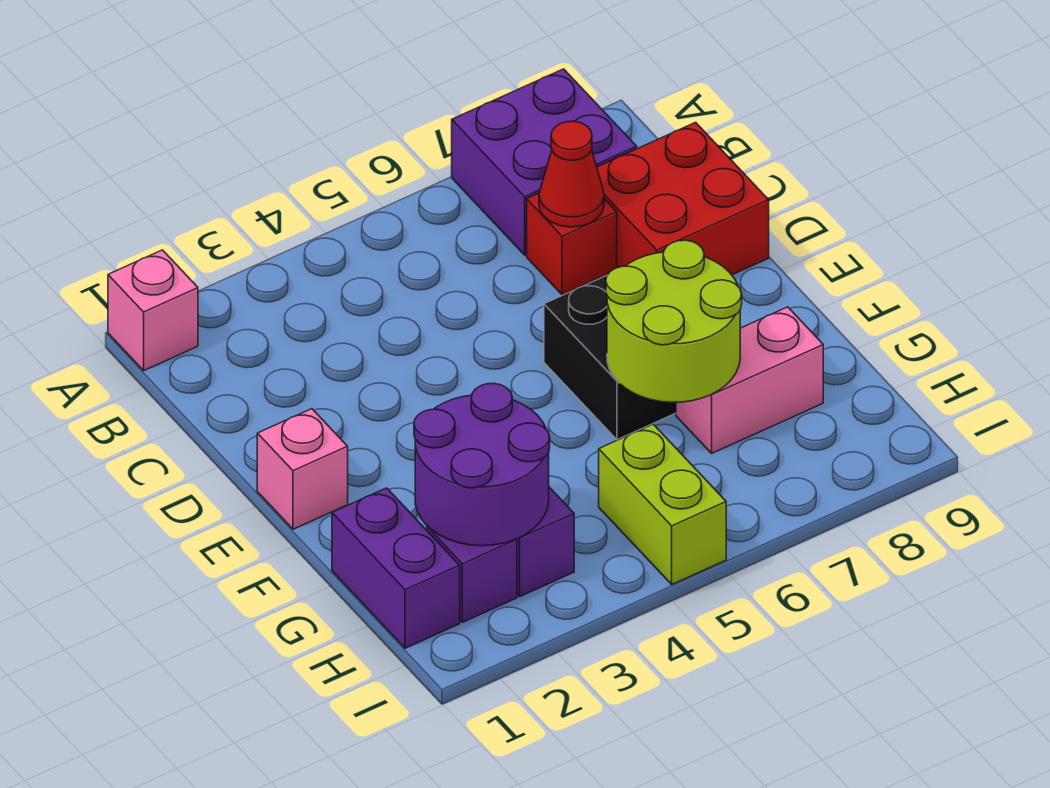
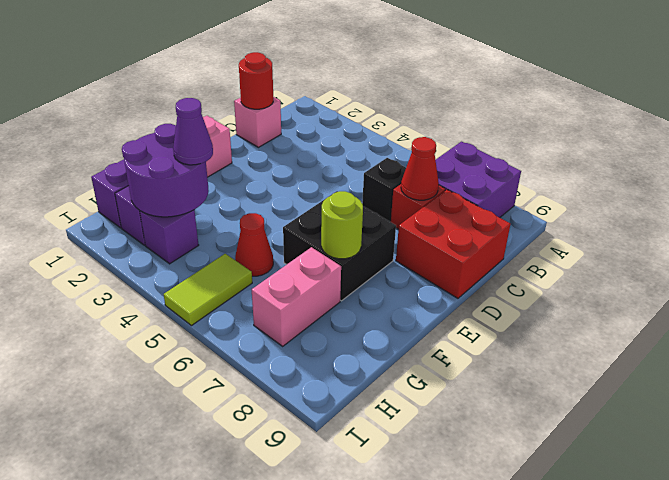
pink 1x1 brick [108,250,198,371] -> pink 1x1 brick moved to [234,97,281,147]
none -> red 1x1 round brick [239,52,273,109]
none -> black 1x1 brick [362,158,406,222]
lime 2x2 round brick [606,240,742,403] -> lime 1x1 round brick [321,191,363,259]
none -> purple 1x1 cone [173,98,213,165]
none -> red 1x1 cone [235,213,273,276]
pink 1x2 brick [676,307,823,453] -> pink 1x2 brick turned to [252,247,341,346]
lime 1x2 brick [599,424,726,584] -> lime 1x2 tile [164,254,252,326]

